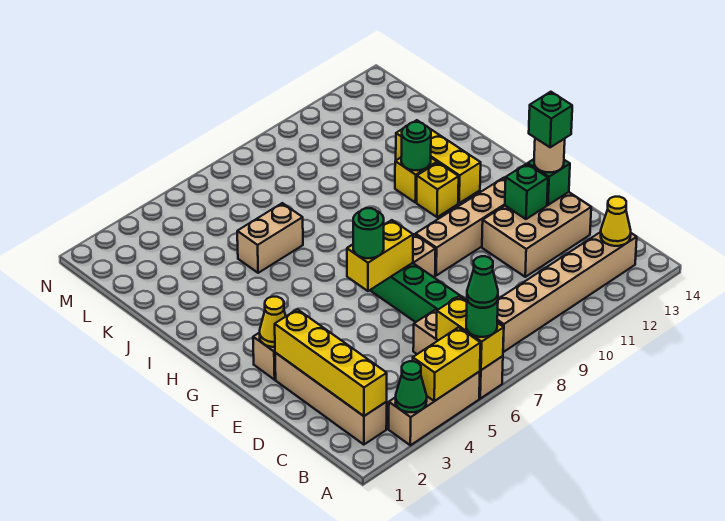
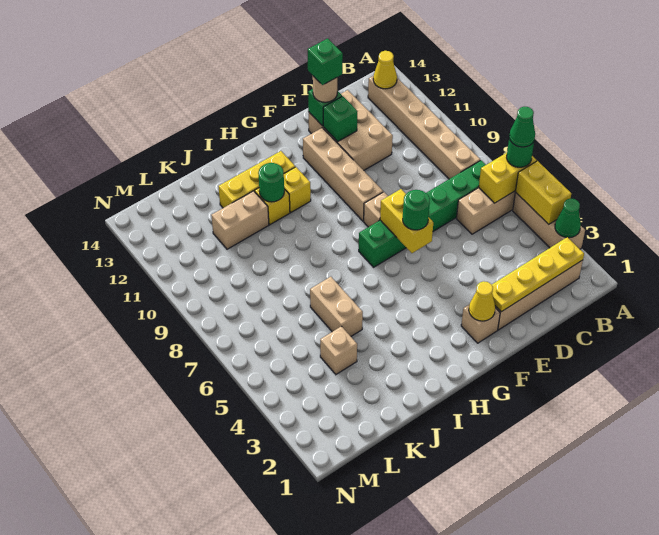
yellow 1x4 brick [275,309,387,416] -> yellow 1x4 plate [492,237,584,312]
none -> tan 1x2 brick [211,191,269,249]
none -> tan 1x1 brick [320,326,357,374]

